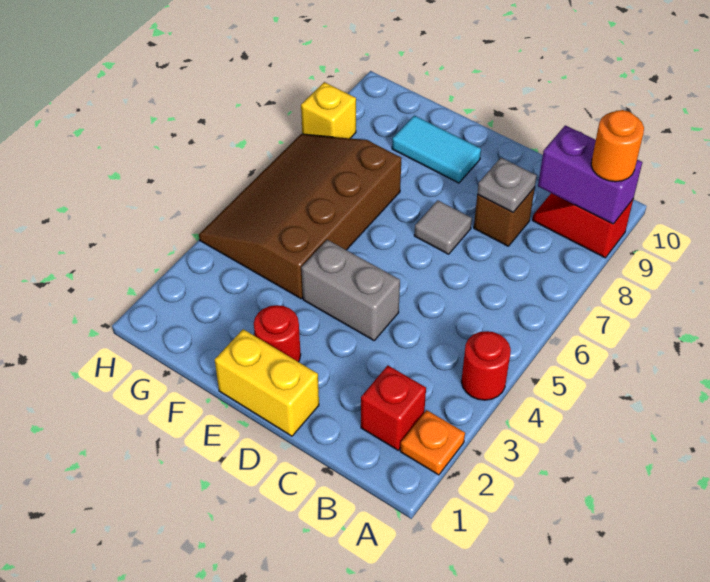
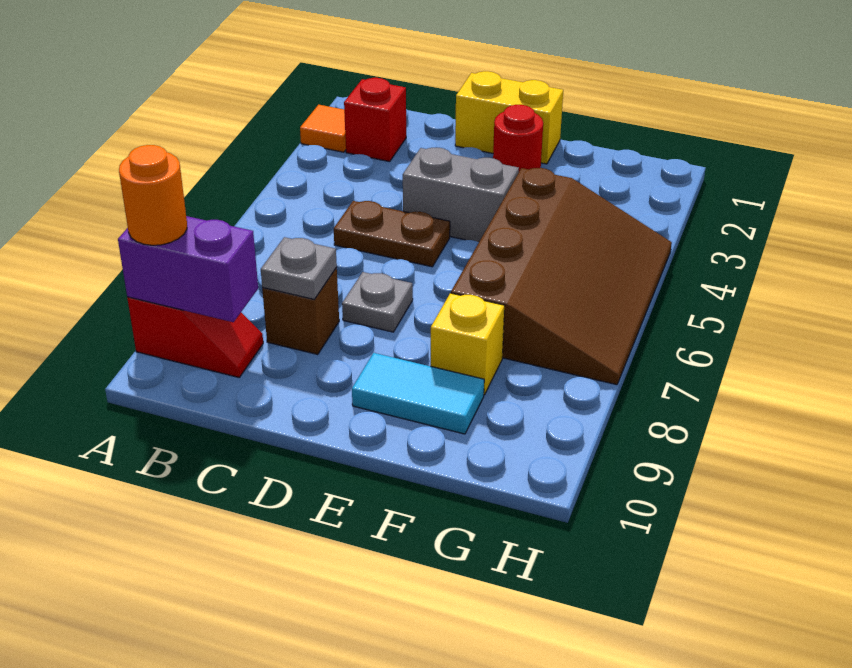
orange 1x1 plate [400,410,465,475] -> orange 1x1 tile [300,105,346,152]
red 1x1 round brick [461,331,511,400] -> none
none -> brown 1x2 plate [334,201,450,267]
grey 1x1 tile [414,200,472,254] -> grey 1x1 plate [342,272,413,332]
yellow 1x1 brick [301,82,356,138] -> yellow 1x1 brick moved to [431,293,504,395]

